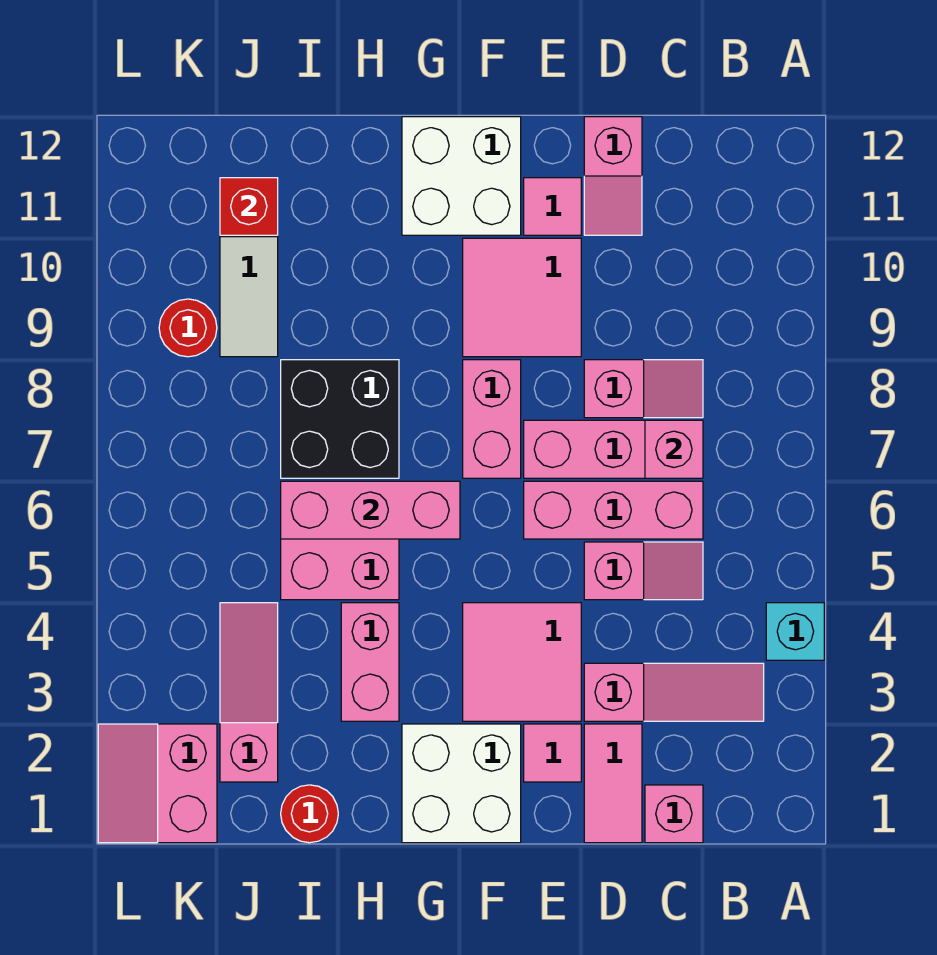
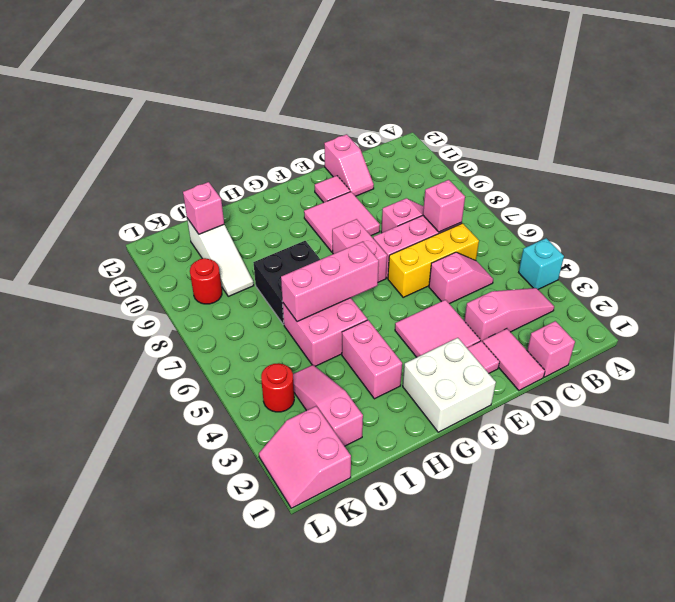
pink 1x3 brick [524,481,703,539] -> yellow 1x3 brick [388,223,479,297]
white 2x2 brick [402,117,521,235] -> none
red 1x1 round brick [281,785,338,843] -> red 1x1 round brick moved to [261,363,294,412]
red 1x1 brick [220,178,278,235] -> pink 1x1 brick [183,182,224,234]

